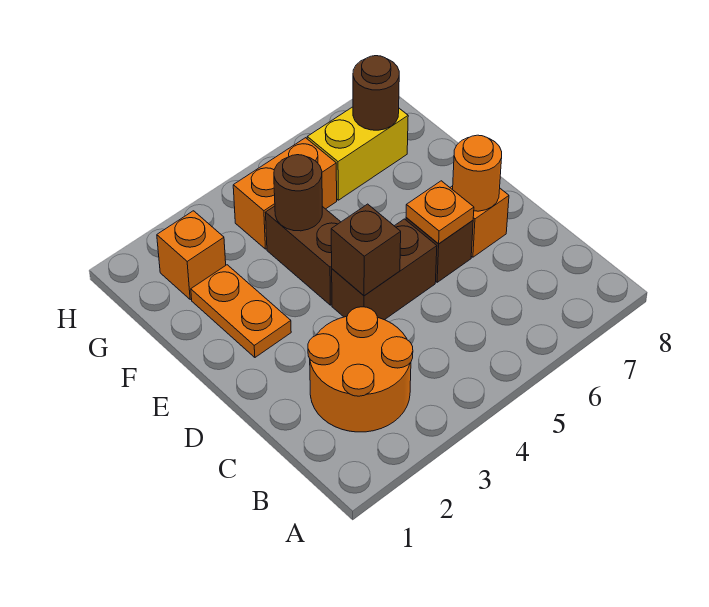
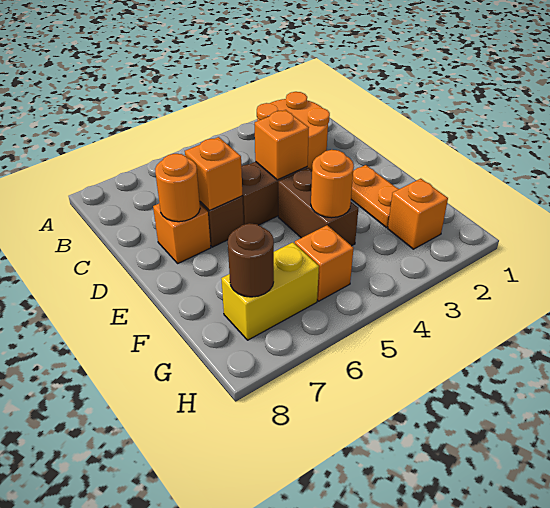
brown 1x1 brick [331,204,401,296] -> orange 1x1 brick [255,110,309,180]
orange 1x1 plate [406,181,474,244] -> orange 1x1 brick [185,137,242,210]
brown 1x1 round brick [274,155,322,231] -> orange 1x1 round brick [311,150,354,218]
orange 1x2 brick [233,138,337,249] -> orange 1x1 brick [295,225,353,301]

